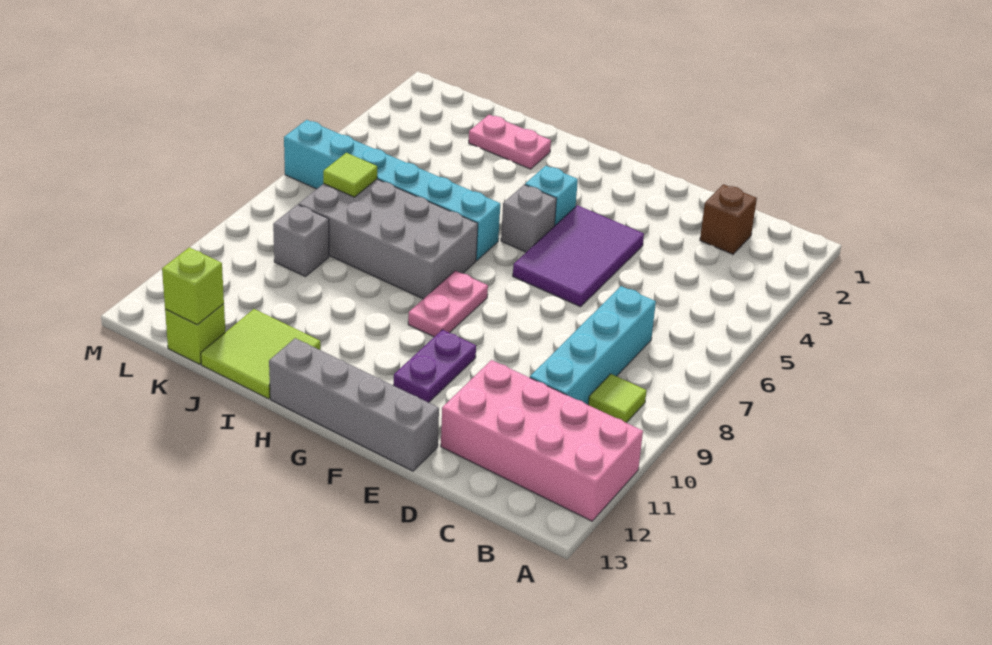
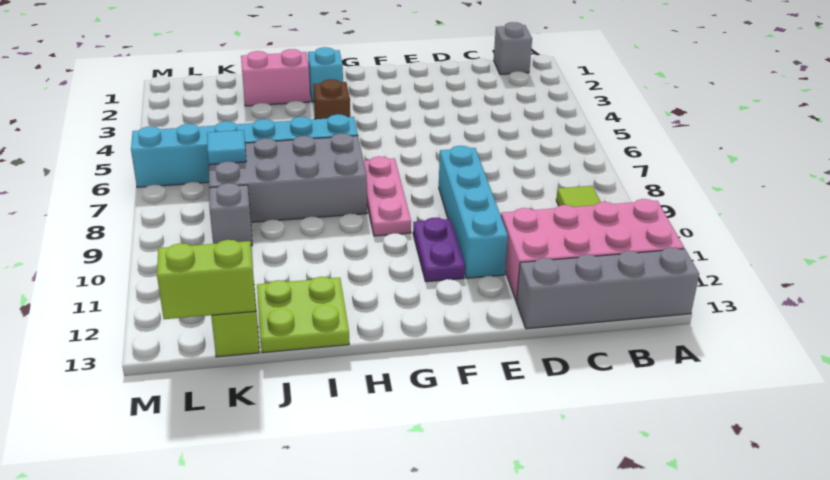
brown 1x1 brick [700,184,757,254] -> brown 1x1 brick moved to [313,79,350,119]
cyan 1x4 brick [530,286,656,405] -> cyan 1x4 brick moved to [439,146,508,278]
purple 2x3 tile [513,205,644,307] -> none
grey 1x4 brick [269,338,439,471] -> grey 1x4 brick moved to [516,248,699,329]
cyan 1x1 brick [525,166,578,226] -> cyan 1x1 brick moved to [308,47,343,102]
grey 1x1 brick [501,185,556,252] -> grey 1x1 brick moved to [494,22,532,75]
pink 1x2 plate [408,271,488,337] -> pink 1x3 plate [364,156,411,236]
pink 1x2 plate [469,115,551,169] -> pink 1x2 brick [241,49,310,106]
lime 2x2 tile [201,309,321,399] -> lime 2x2 plate [257,277,349,353]
lime 1x1 tile [323,153,377,197] -> cyan 1x1 tile [207,130,246,165]
lime 1x1 brick [162,247,224,325] -> lime 1x2 brick [157,240,256,319]

